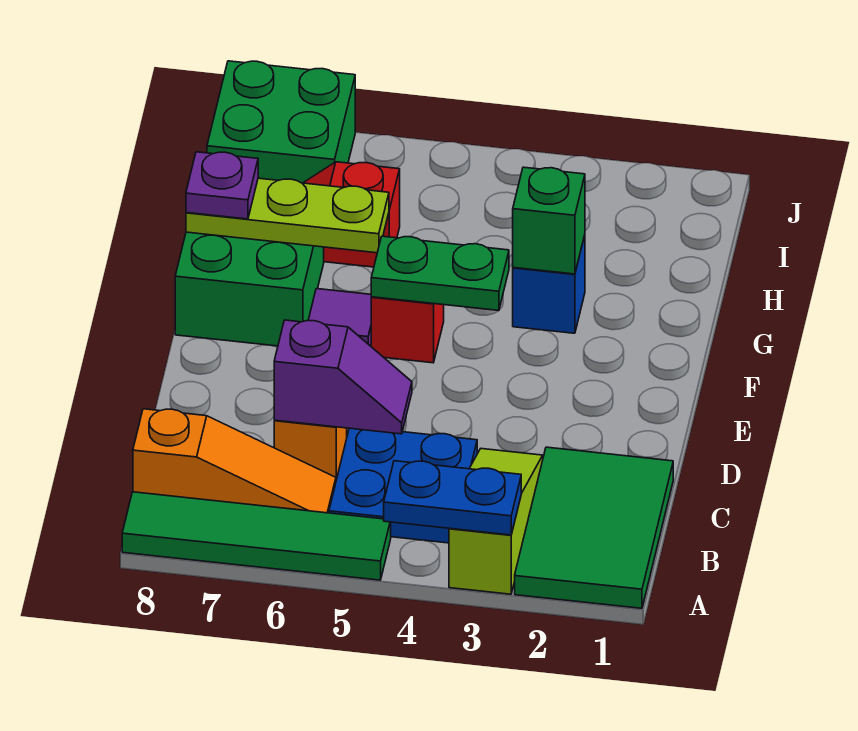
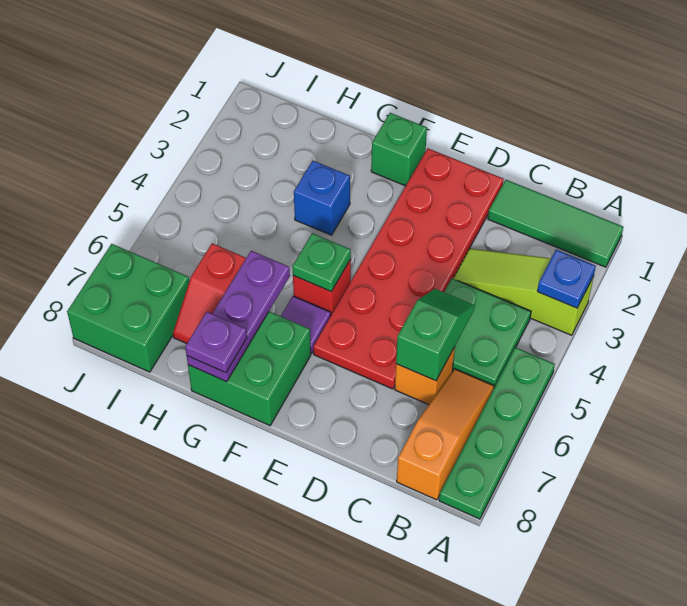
green 2x3 tile [515,447,673,608] -> green 1x3 tile [488,180,623,267]
blue 1x2 plate [384,461,521,535] -> blue 1x1 plate [537,250,596,308]
green 1x4 tile [122,492,391,580] -> green 1x4 plate [439,347,555,519]
blue 2x2 plate [329,428,477,543] -> green 2x2 plate [444,279,531,387]
purple 1x2 slope [274,320,412,434] -> green 1x2 slope [396,289,475,381]
none -> red 2x6 plate [313,149,504,389]
green 1x2 plate [371,236,509,311] -> green 1x1 plate [292,233,351,292]
green 1x1 brick [513,167,585,274] -> green 1x1 brick moved to [371,113,427,186]
lime 1x3 plate [186,178,389,253] -> purple 1x3 plate [187,251,290,382]

